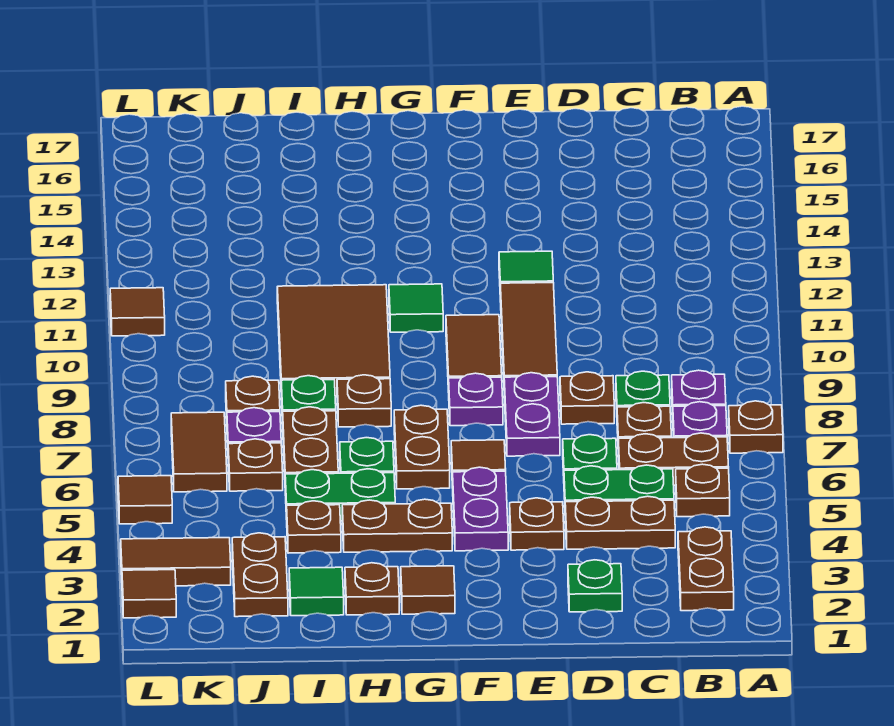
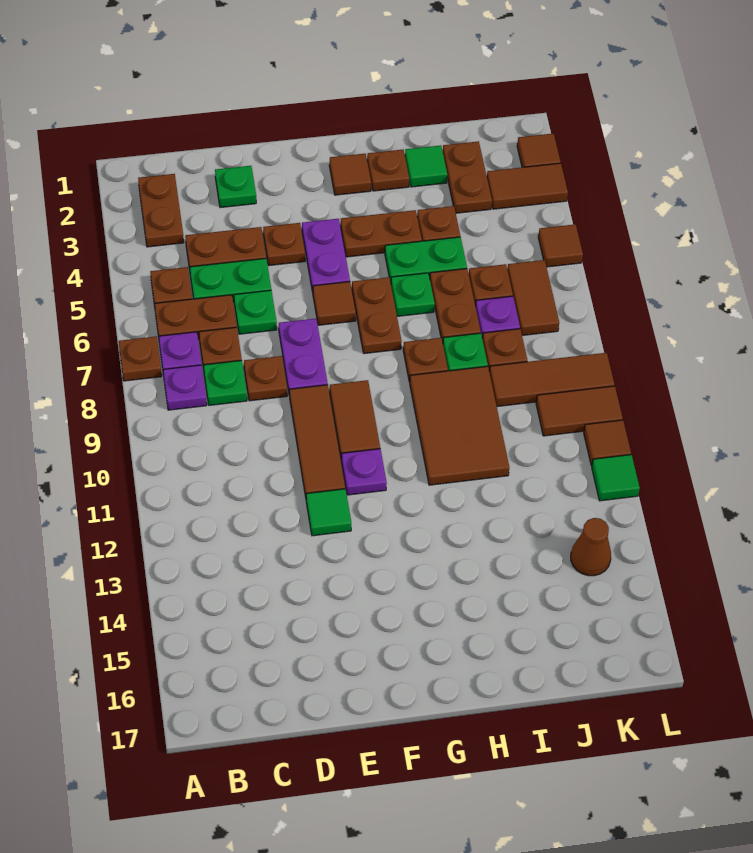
purple 1x1 plate [449,373,503,426] -> purple 1x1 plate moved to [341,449,387,495]
green 1x1 tile [389,284,443,332] -> green 1x1 tile moved to [592,455,640,501]
none -> brown 1x3 tile [489,353,615,407]
none -> brown 1x2 tile [536,386,623,436]
none -> brown 1x1 cone [571,518,611,576]

